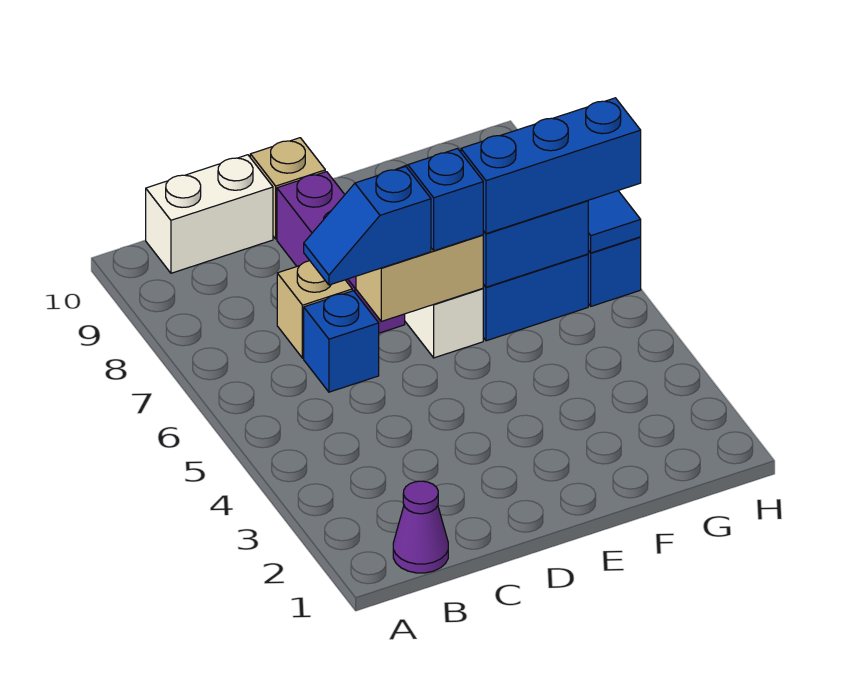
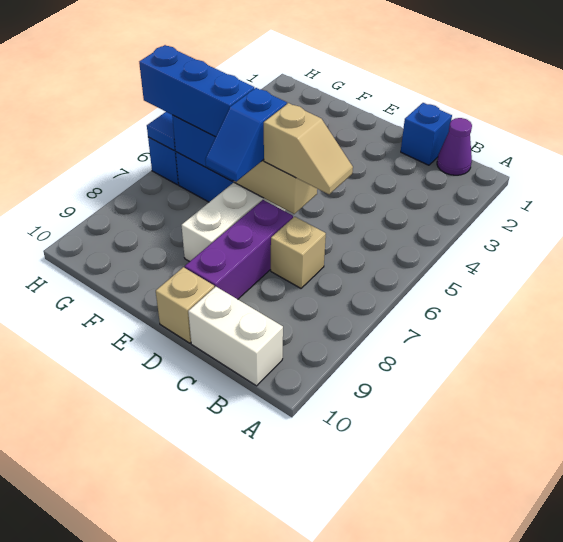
blue 1x1 brick [304,291,379,392] -> blue 1x1 brick moved to [401,103,452,165]
blue 1x2 slope [304,167,431,285] -> tan 1x2 slope [264,103,353,194]

